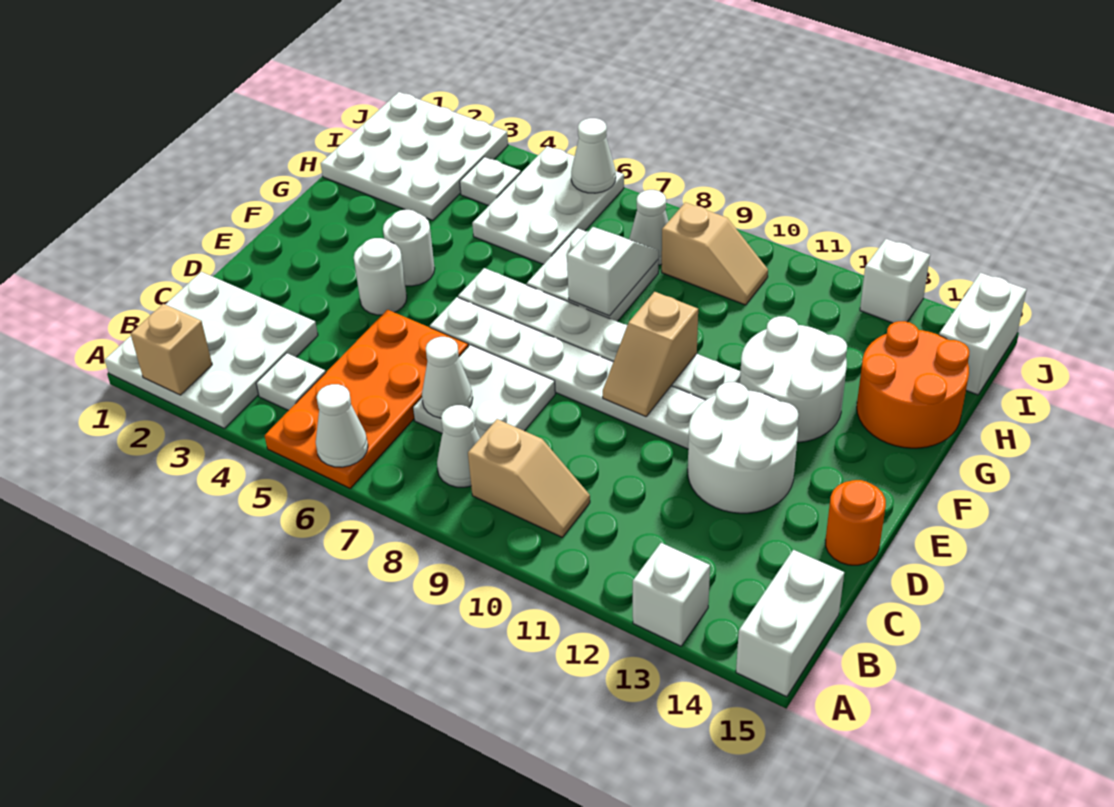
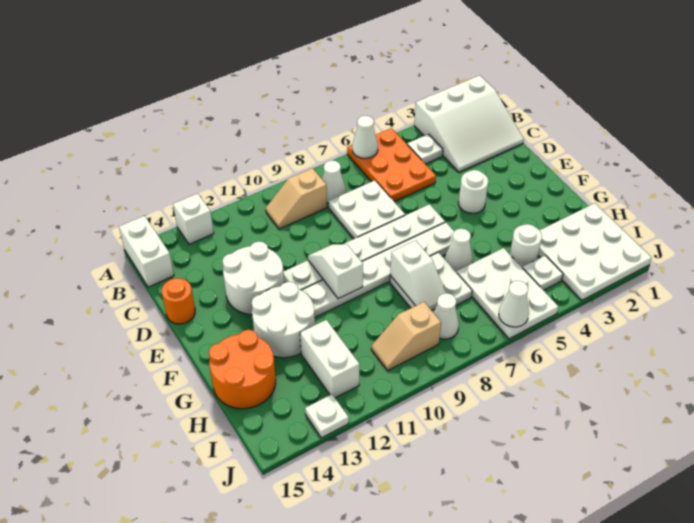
white 3x3 plate [105,272,318,428] -> white 3x3 slope [414,75,524,172]
tan 1x1 brick [131,304,212,395] -> none
orange 2x4 plate [265,310,468,488] -> orange 2x3 plate [347,128,436,202]
white 1x1 cone [422,337,473,418] -> white 1x1 cone moved to [445,229,473,272]
tan 1x2 slope [603,292,698,417] -> white 1x2 slope [308,244,363,299]
white 1x1 round brick [383,210,435,286] -> white 1x1 round brick moved to [510,224,542,268]
white 1x2 brick [939,273,1027,395] -> white 1x2 brick moved to [300,320,360,398]
white 1x1 brick [860,239,930,323] -> white 1x1 plate [305,394,349,438]

